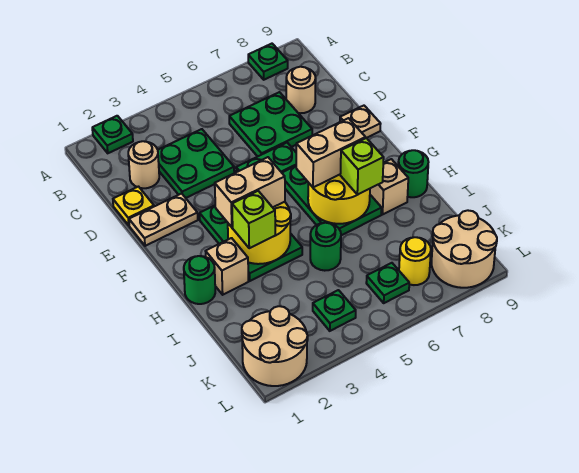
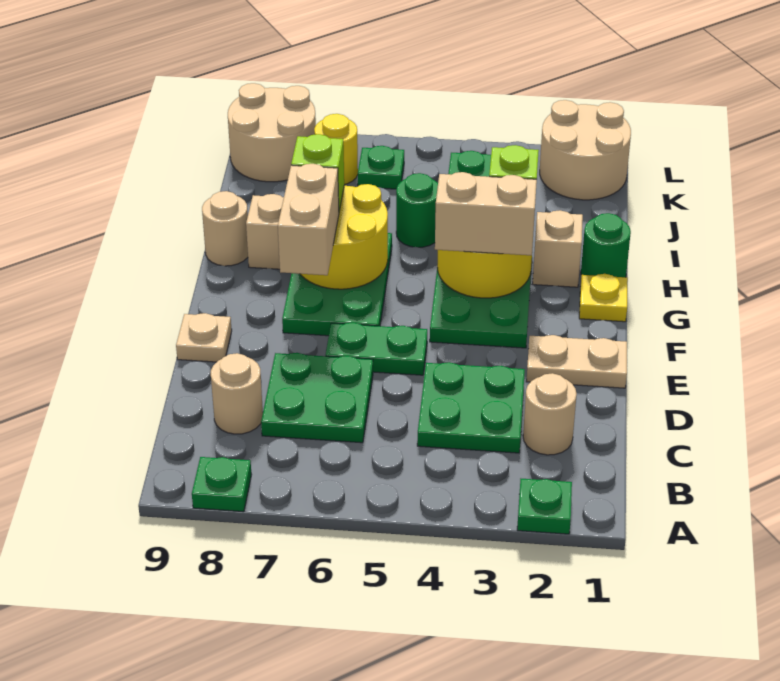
yellow 1x1 plate [113,187,154,225] -> yellow 1x1 plate moved to [579,274,628,322]
tan 1x2 brick [296,118,366,187] -> tan 1x2 brick turned to [278,164,339,275]
green 1x1 round brick [398,150,428,197] -> tan 1x1 round brick [202,191,248,266]

